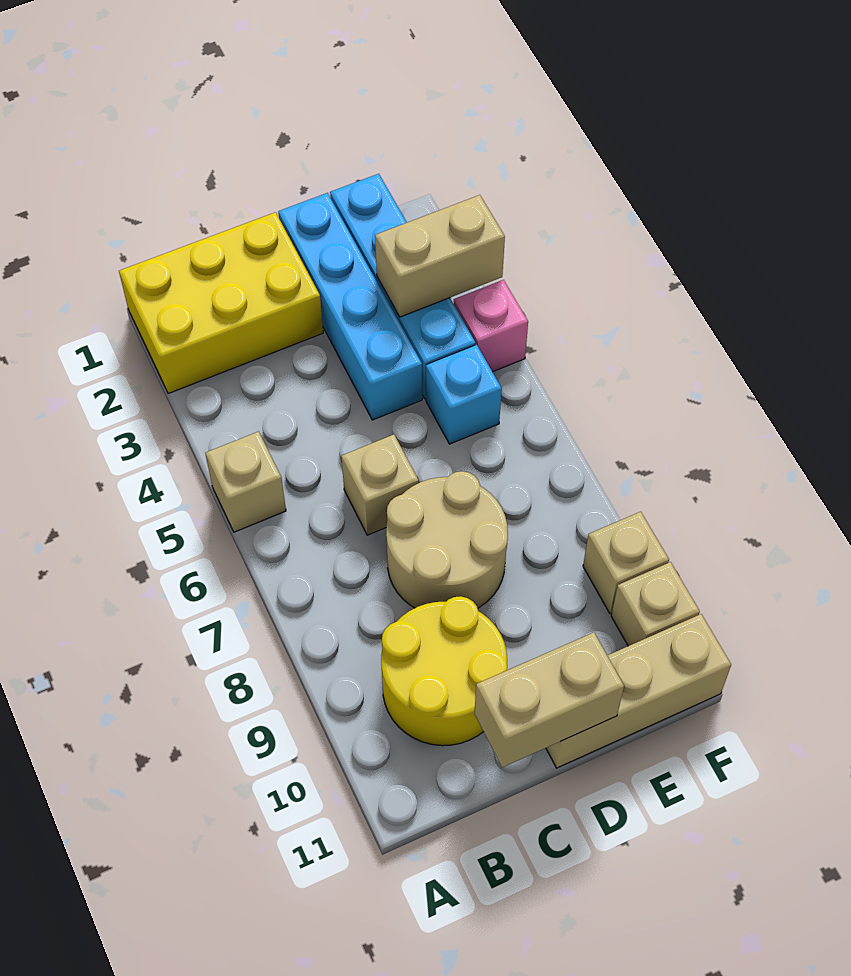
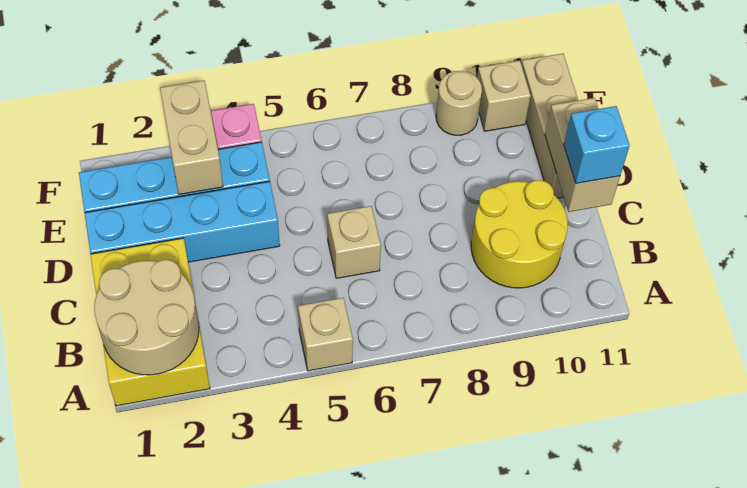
tan 2x2 round brick [386,471,508,608] -> tan 2x2 round brick moved to [94,260,199,375]
cyan 1x1 brick [426,345,502,444] -> cyan 1x1 brick moved to [564,106,630,183]
tan 1x1 brick [583,512,669,614] -> tan 1x1 round brick [436,71,482,135]

